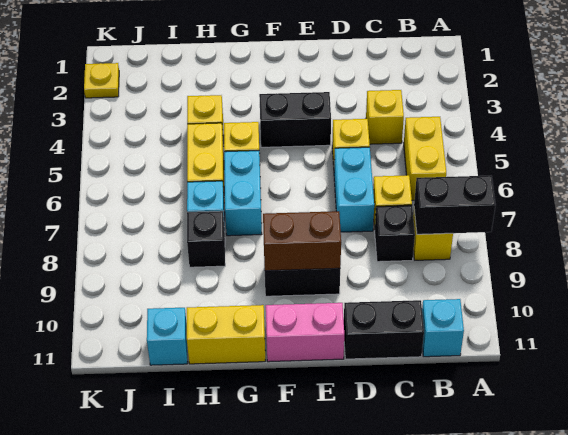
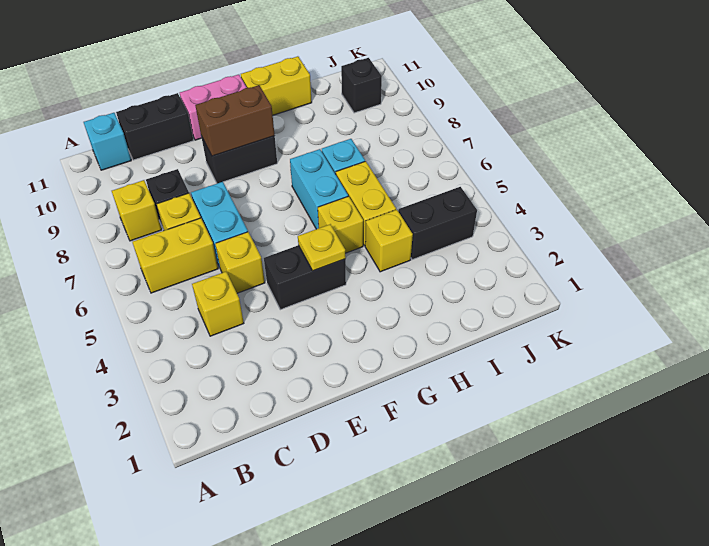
black 1x2 brick [414,176,496,234] -> black 1x2 brick moved to [398,187,477,260]
yellow 1x2 brick [404,117,446,200] -> yellow 1x2 brick turned to [132,218,218,293]
black 1x1 brick [187,211,225,267] -> black 1x1 brick moved to [341,58,382,113]
cyan 1x1 brick [147,308,187,365] -> none
yellow 1x1 plate [84,63,119,98] -> yellow 1x1 plate moved to [298,224,346,271]

